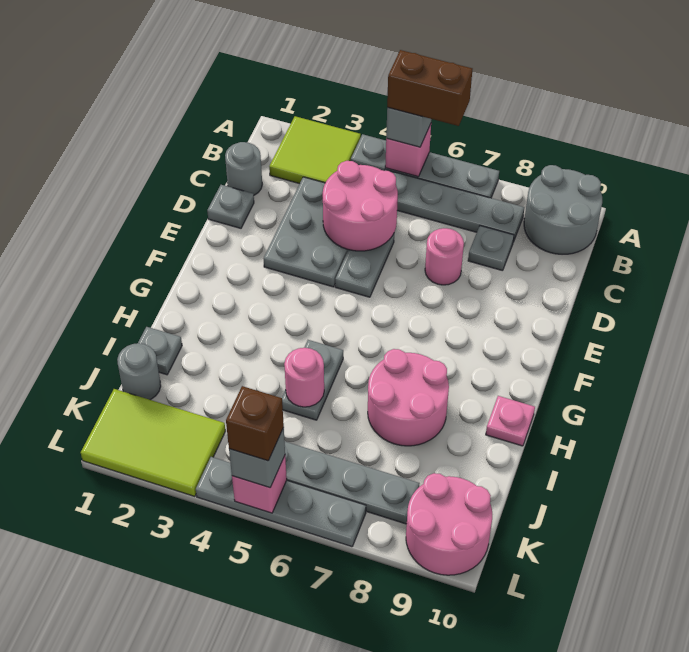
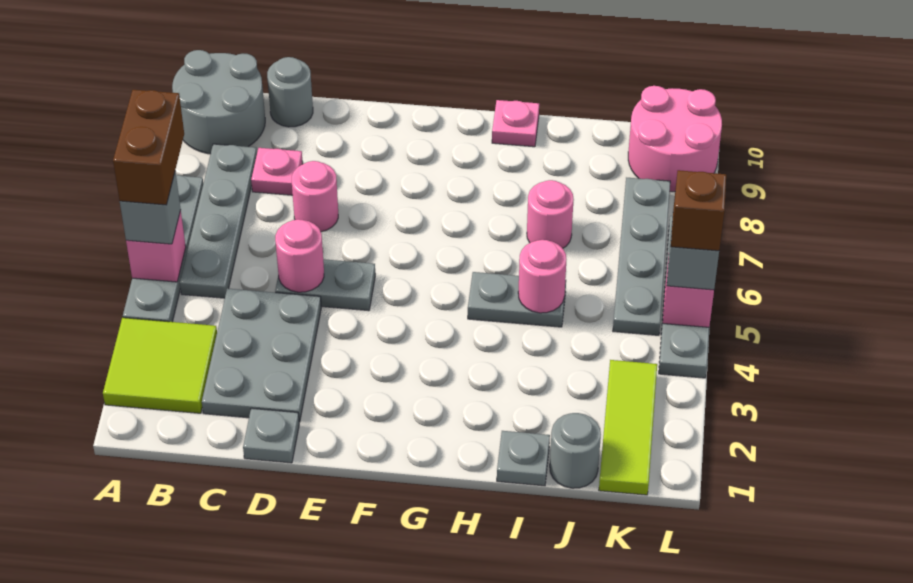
grey 1x1 round brick [225,142,262,195] -> grey 1x1 round brick moved to [267,57,313,127]
grey 2x3 plate [264,177,348,287] -> grey 2x3 plate turned to [202,288,321,422]
pink 2x2 round brick [323,161,398,251] -> pink 1x1 round brick [275,219,324,292]
grey 1x1 plate [468,226,514,271] -> pink 1x1 plate [251,148,303,195]
pink 2x2 round brick [368,349,449,446] -> pink 1x1 round brick [527,180,574,248]
lime 2x3 tile [81,389,225,497] -> lime 1x3 tile [599,360,657,495]

